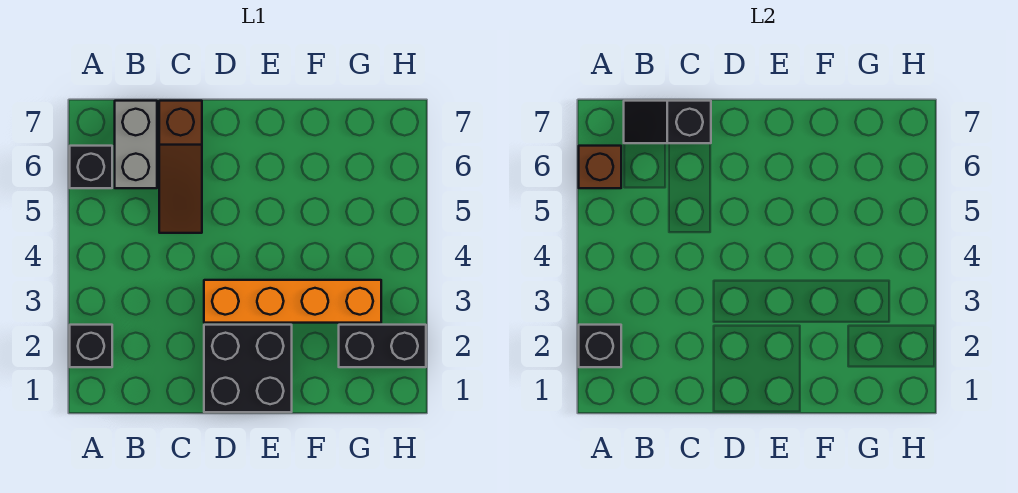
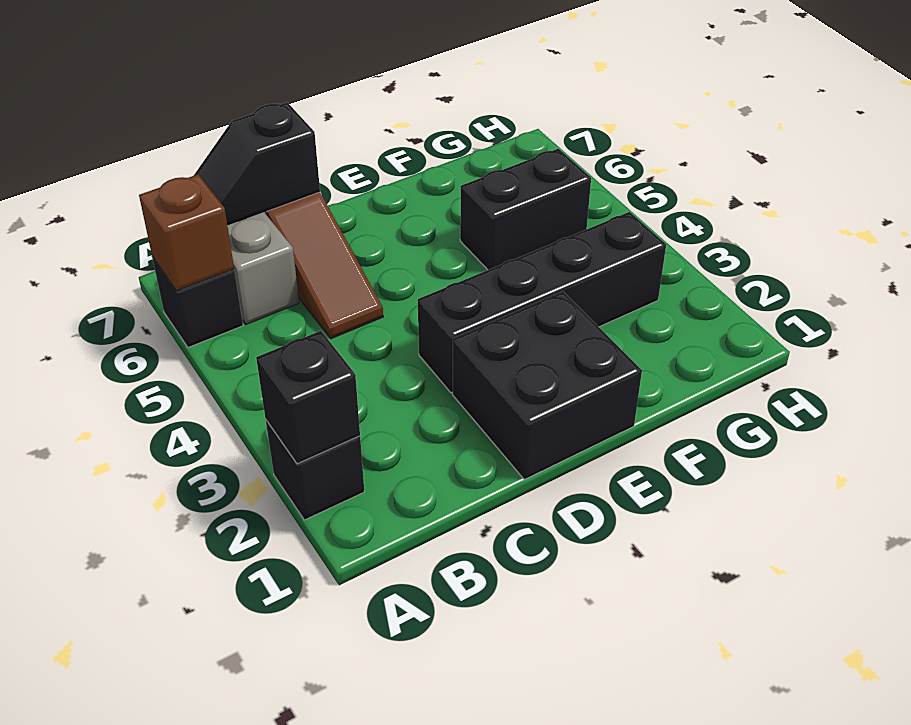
orange 1x4 brick [204,280,381,323] -> black 1x4 brick [418,212,666,393]
black 1x2 brick [339,325,426,367] -> black 1x2 brick moved to [460,149,591,270]

